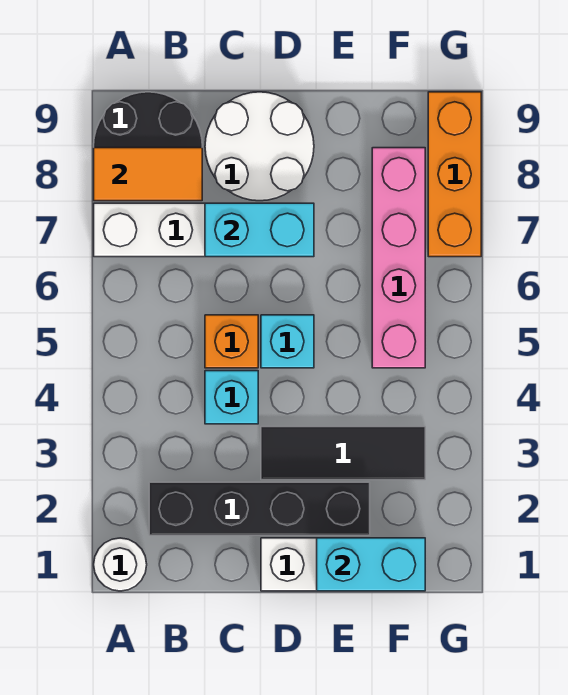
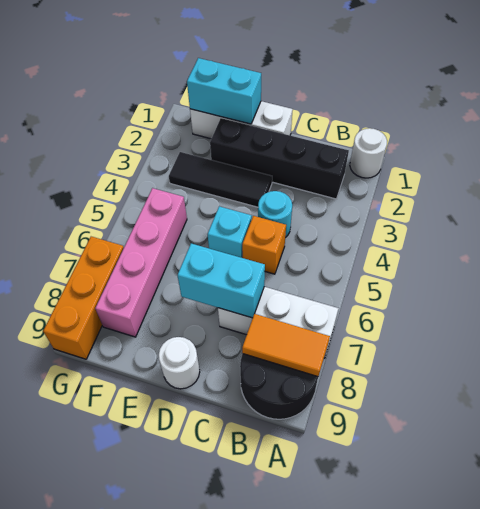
cyan 1x1 brick [205,371,258,424] -> cyan 1x1 round brick [258,191,292,238]
white 2x2 round brick [205,92,314,201] -> white 1x1 round brick [159,337,200,389]

